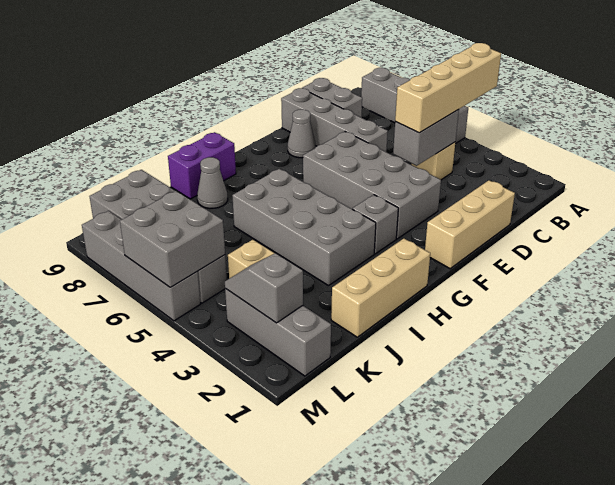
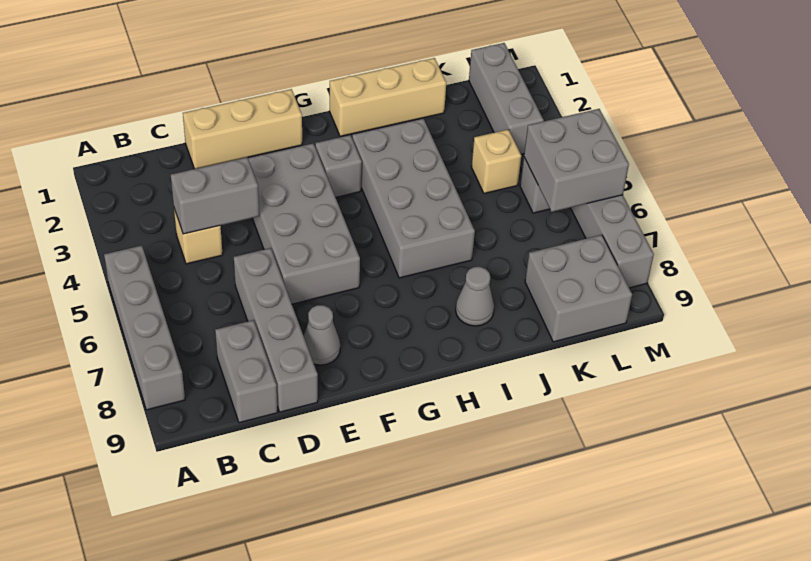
tan 1x4 brick [395,43,501,133] -> none
purple 1x2 brick [168,132,236,199] -> none
grey 1x2 slope [225,253,303,323] -> none

